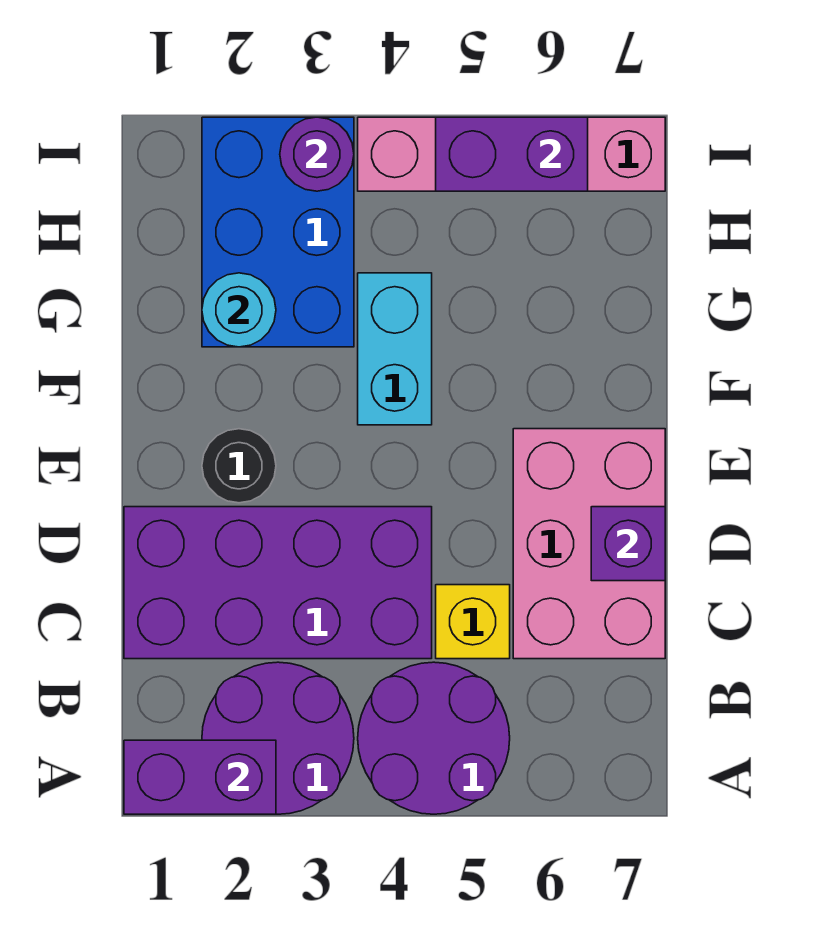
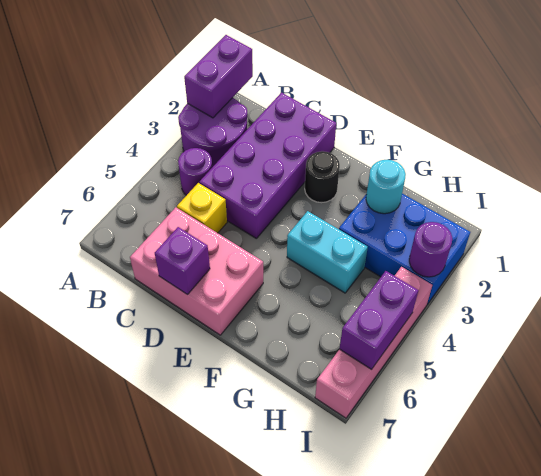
purple 2x2 round brick [358,662,510,814] -> purple 1x1 round brick [178,148,212,195]

